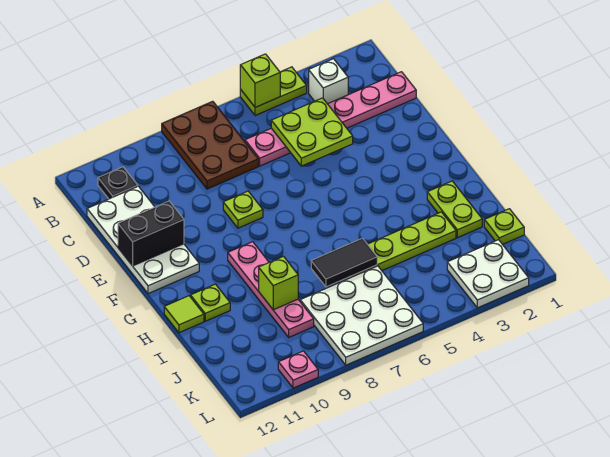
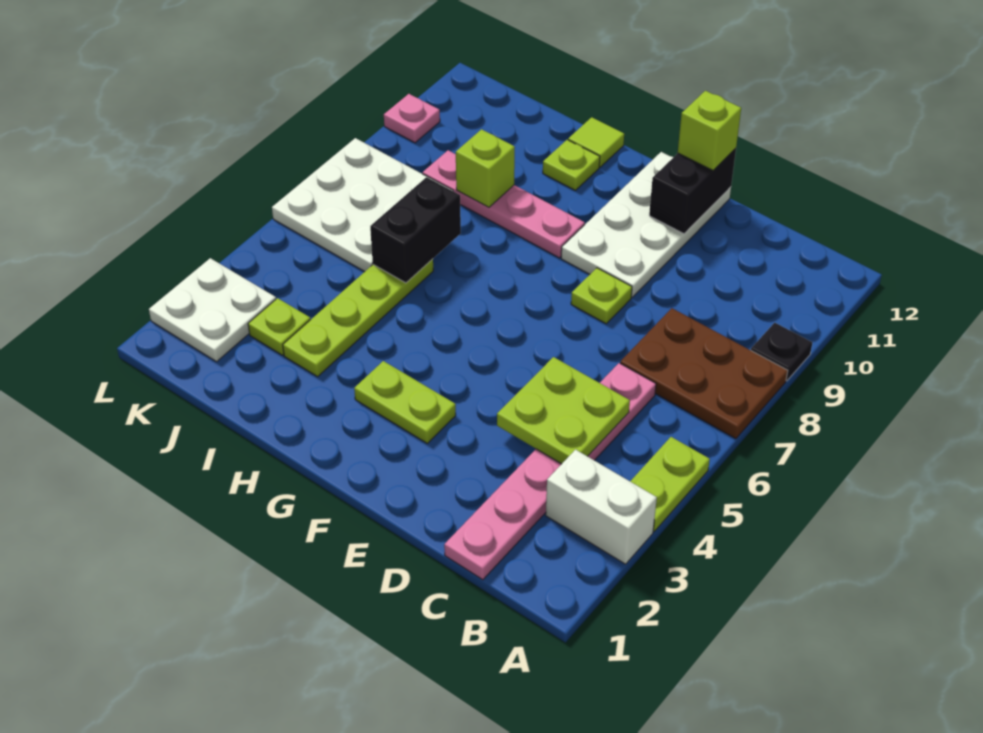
lime 1x1 brick [240,54,280,108] -> lime 1x1 brick moved to [678,91,741,170]
white 1x1 brick [309,59,348,104] -> white 1x2 brick [546,450,657,564]
black 1x1 plate [98,167,138,199] -> black 1x1 plate moved to [751,323,812,381]
white 2x4 plate [87,186,199,294] -> white 2x4 plate turned to [561,152,731,297]
lime 1x2 plate [427,181,482,238] -> lime 1x2 plate moved to [354,361,456,443]
black 1x2 tile [311,238,377,287] -> black 1x2 brick [370,177,461,283]
lime 1x1 plate [484,209,524,244] -> lime 1x1 plate moved to [248,298,311,355]

